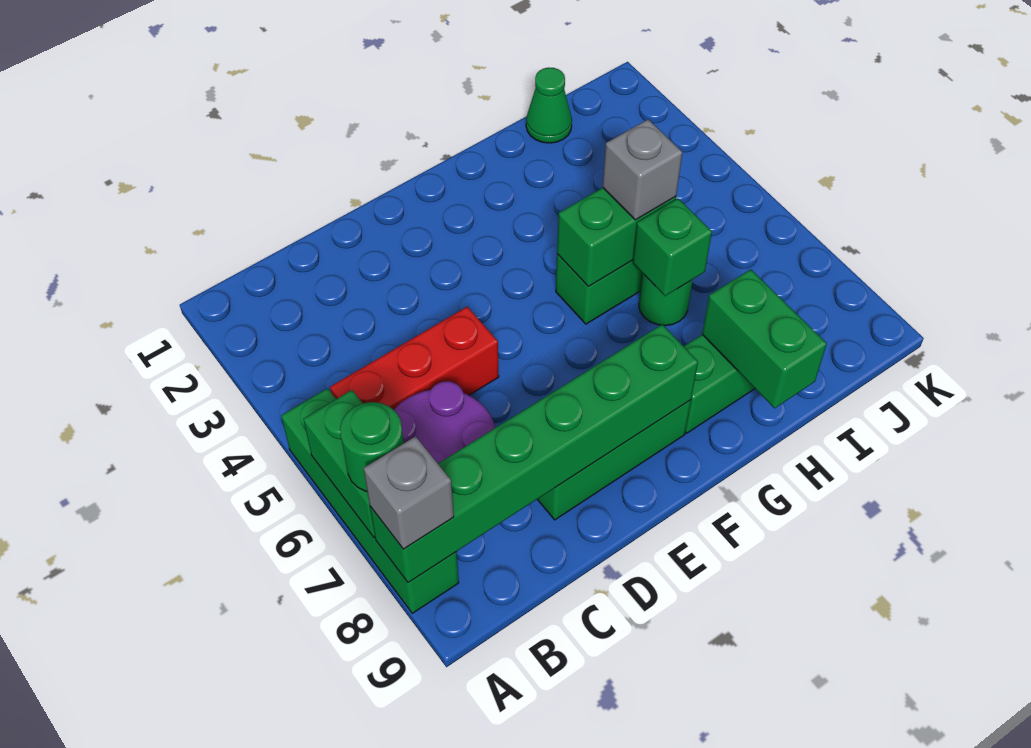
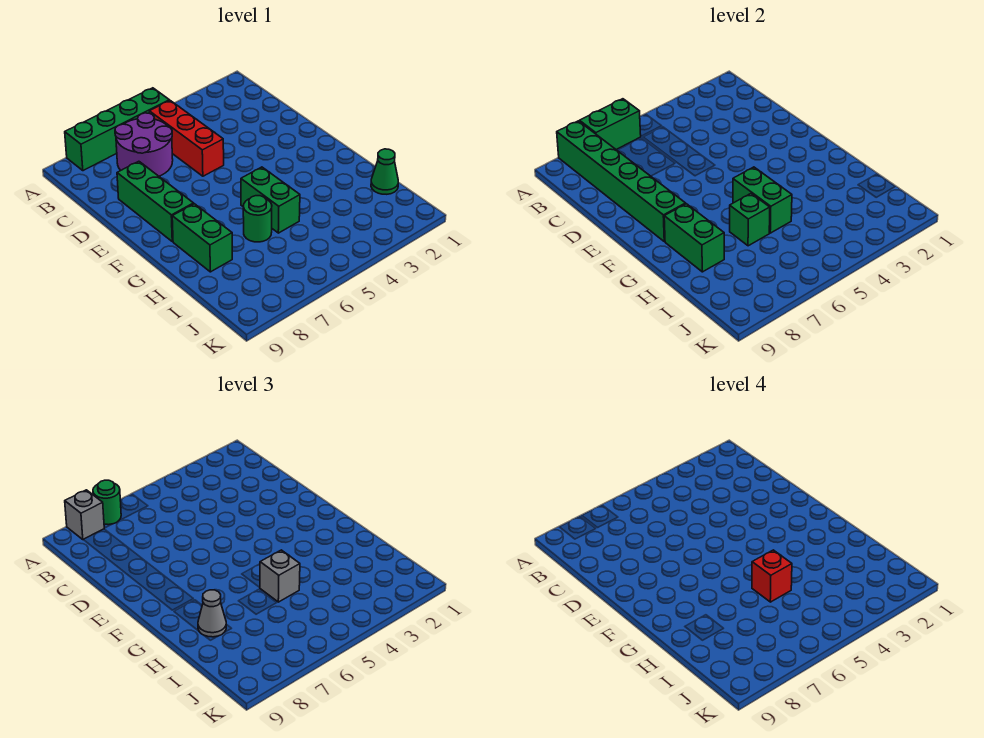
none -> red 1x1 brick [752,550,792,602]
green 1x2 brick [702,269,827,408] -> green 1x2 brick turned to [664,204,724,272]
none -> grey 1x1 cone [198,590,226,637]

